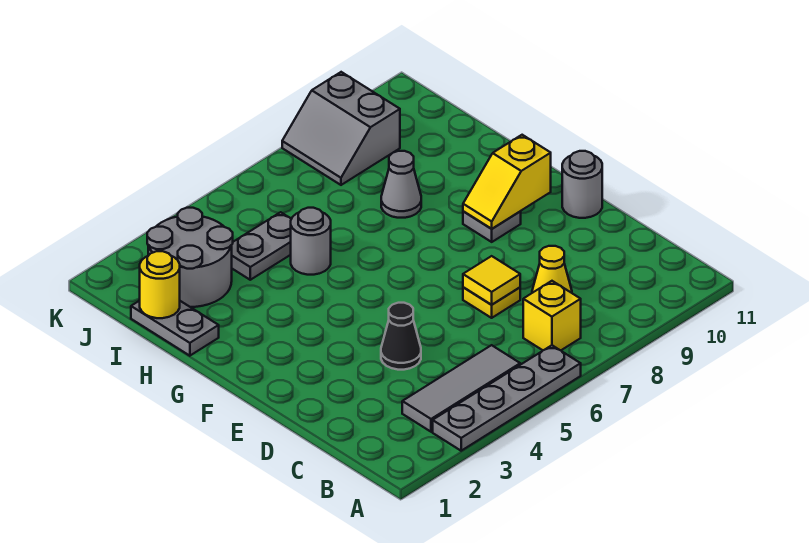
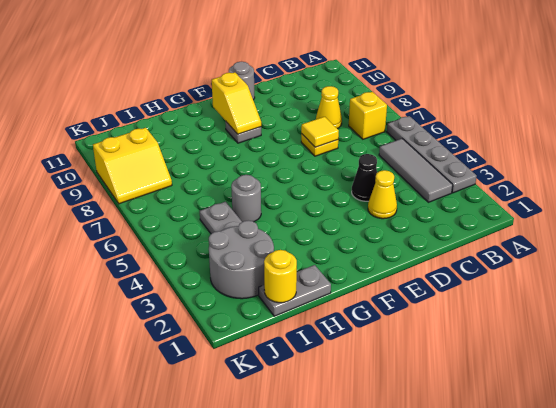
none -> yellow 1x1 cone [368,170,397,219]
grey 1x1 cone [381,151,421,218] -> none
grey 2x2 slope [282,72,400,185] -> yellow 2x2 slope [93,128,172,204]

